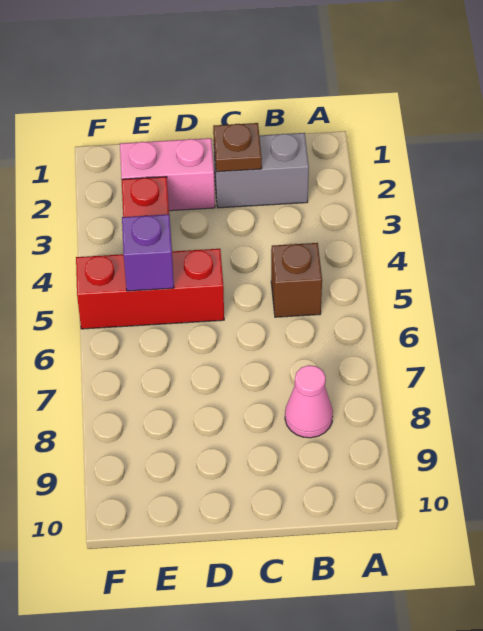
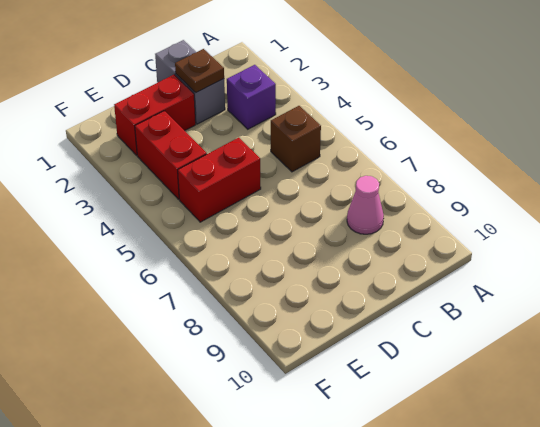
grey 1x2 brick [214,133,309,208] -> grey 1x2 brick turned to [155,40,225,124]
pink 1x2 brick [120,138,215,211] -> red 1x2 brick [114,75,196,155]
red 1x3 brick [76,249,224,329] -> red 1x2 brick [178,138,261,222]
purple 1x1 brick [122,214,174,291] -> purple 1x1 brick moved to [227,65,276,129]

